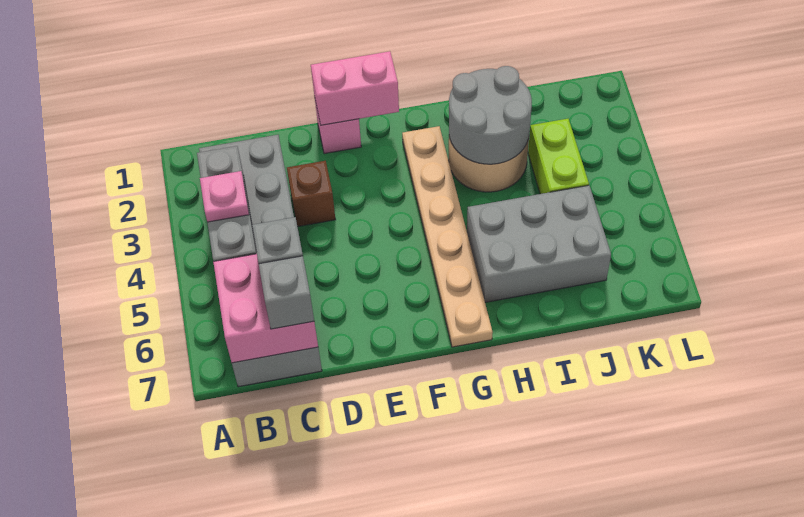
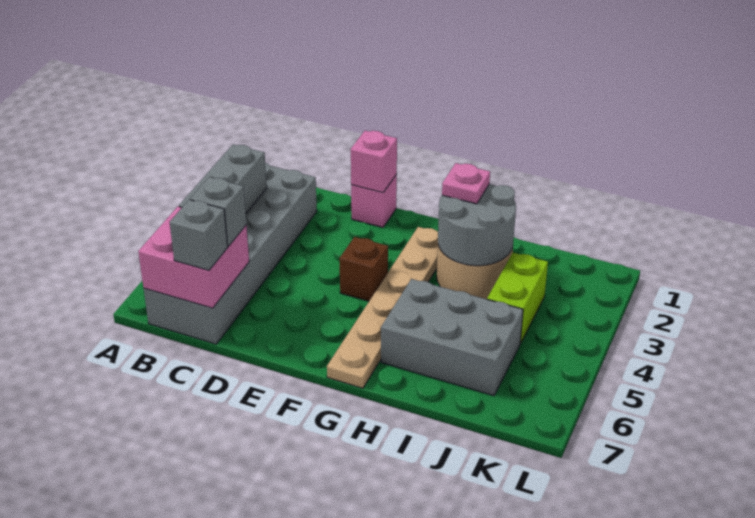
pink 1x1 plate [200,171,249,222] -> pink 1x1 plate moved to [442,163,490,204]
brown 1x1 brick [287,161,336,227] -> brown 1x1 brick moved to [339,237,388,301]
pink 1x2 brick [311,51,399,125] -> pink 1x1 brick [351,131,397,193]

